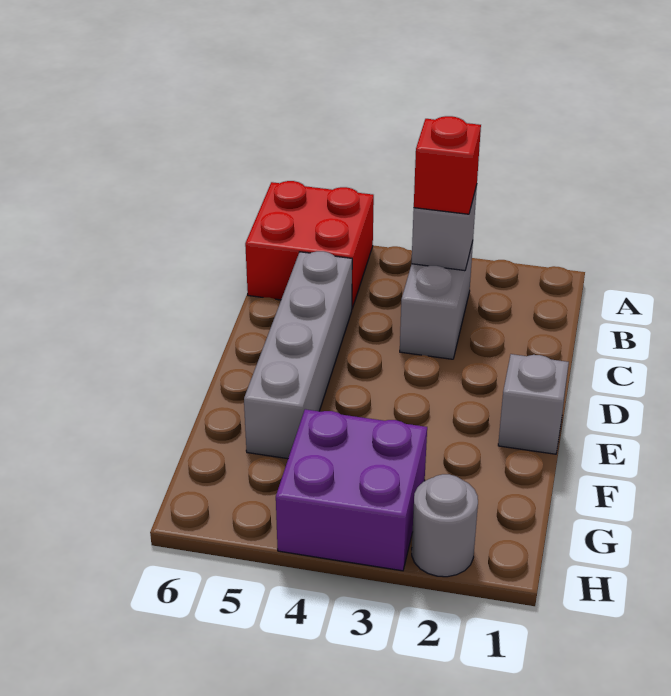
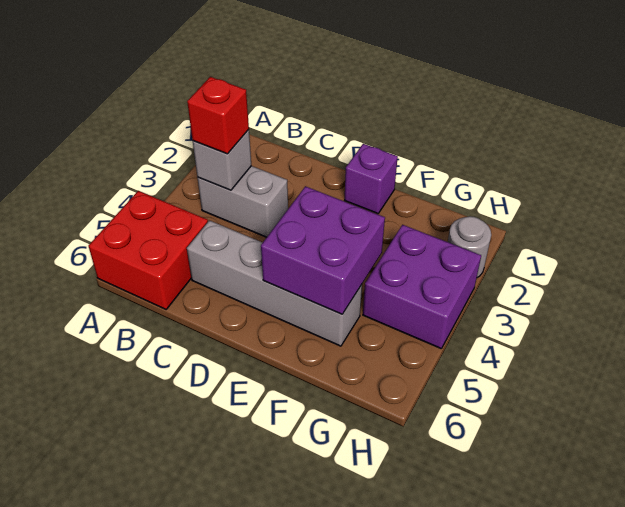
grey 1x1 brick [498,354,569,454] -> purple 1x1 brick [345,144,398,214]
none -> purple 2x2 brick [261,186,385,314]

